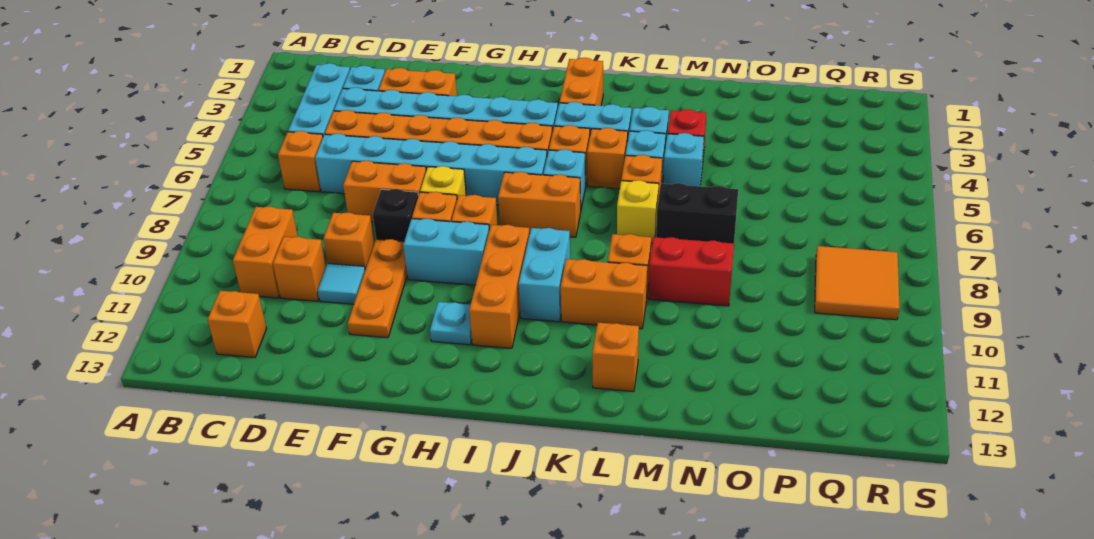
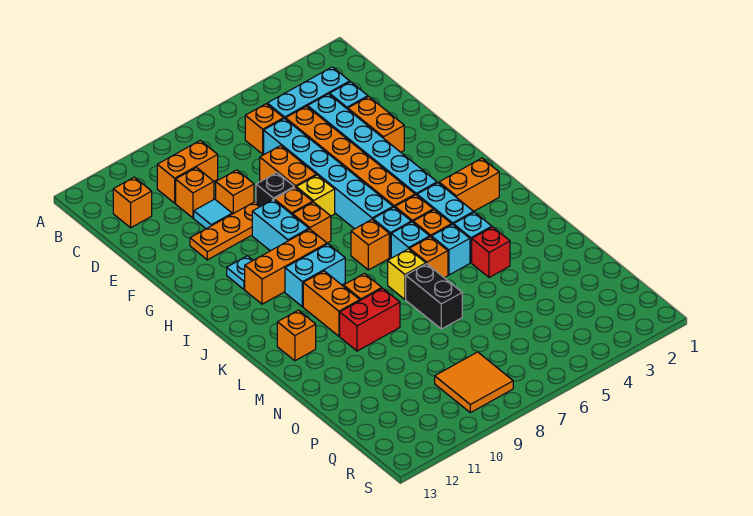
orange 1x2 brick [498,172,581,237] -> orange 1x1 brick [351,220,389,270]
cyan 1x1 brick [663,133,704,186] -> cyan 1x1 brick moved to [391,222,430,258]
red 1x2 brick [649,237,734,306] -> red 1x2 brick turned to [340,288,400,351]

